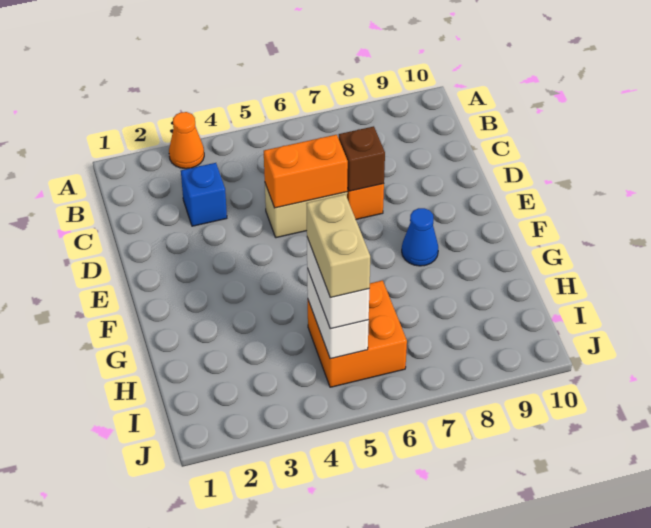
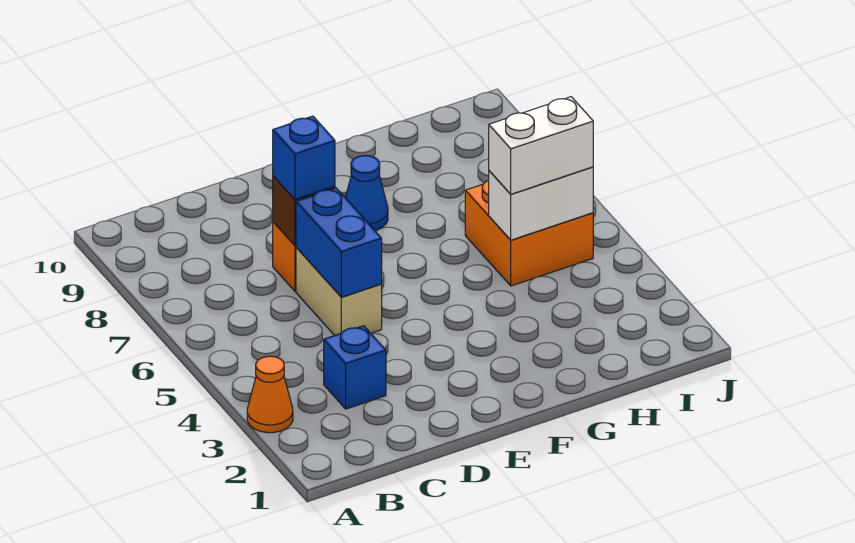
orange 1x2 brick [264,135,348,208] -> blue 1x2 brick [296,188,382,297]
none -> blue 1x1 brick [273,116,335,199]
tan 1x2 brick [306,194,370,298] -> none

